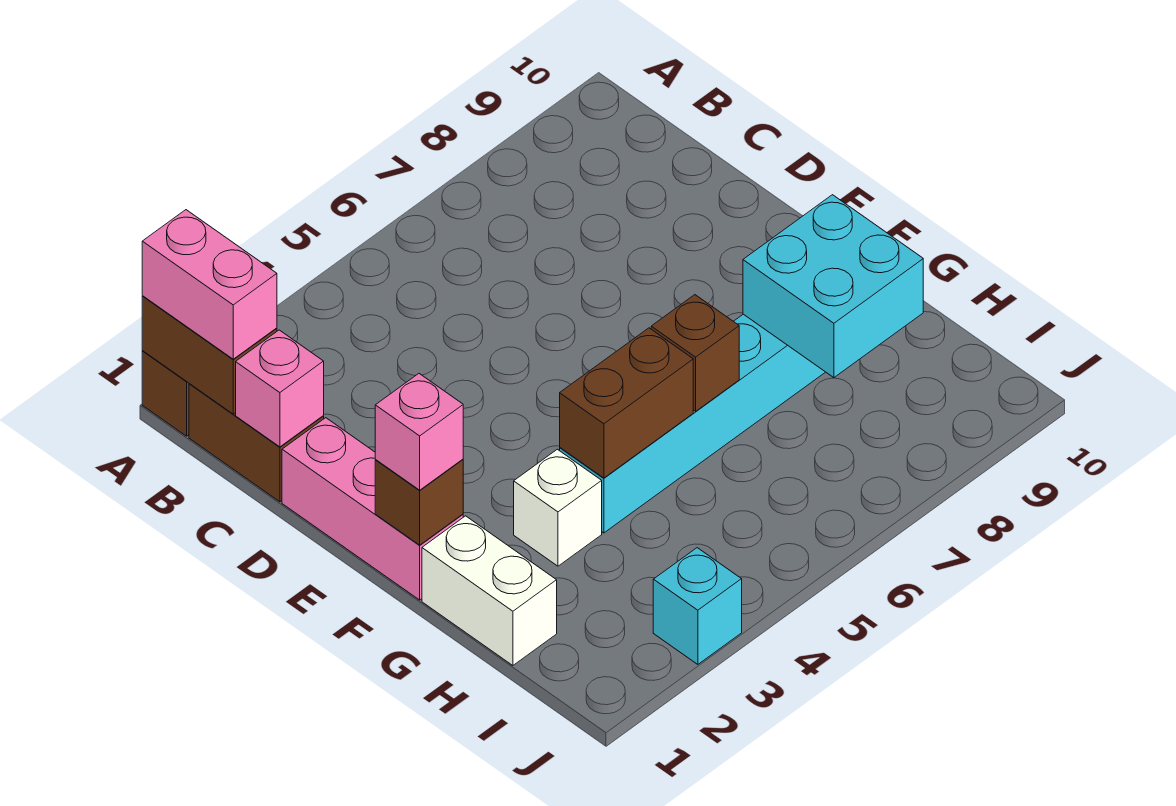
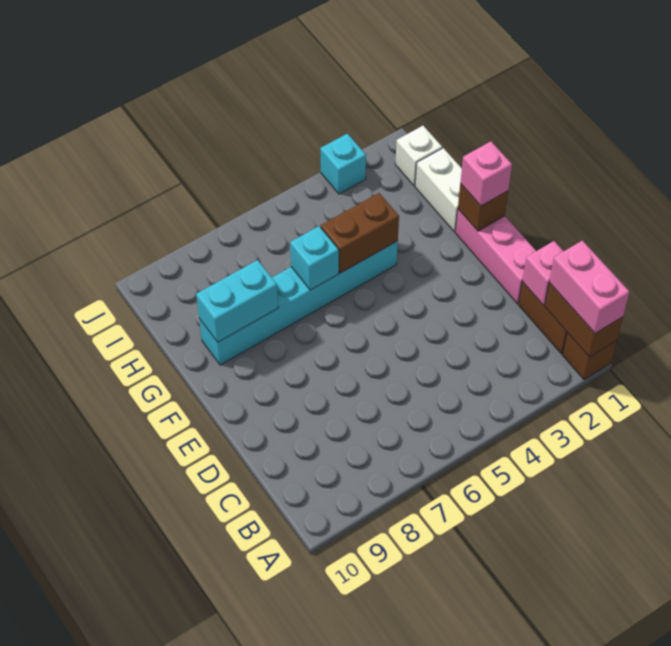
white 1x1 brick [514,449,602,566] -> white 1x1 brick moved to [395,126,442,186]
brown 1x1 brick [651,295,739,411] -> cyan 1x1 brick [290,226,339,290]
cyan 2x2 brick [743,195,923,378] -> cyan 1x2 brick [196,260,278,342]

